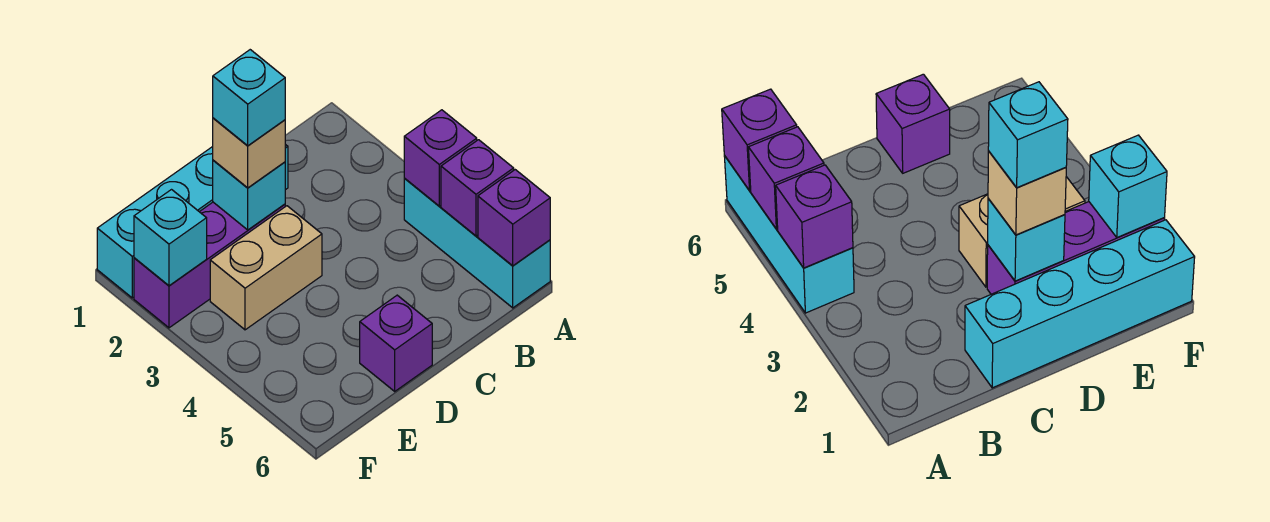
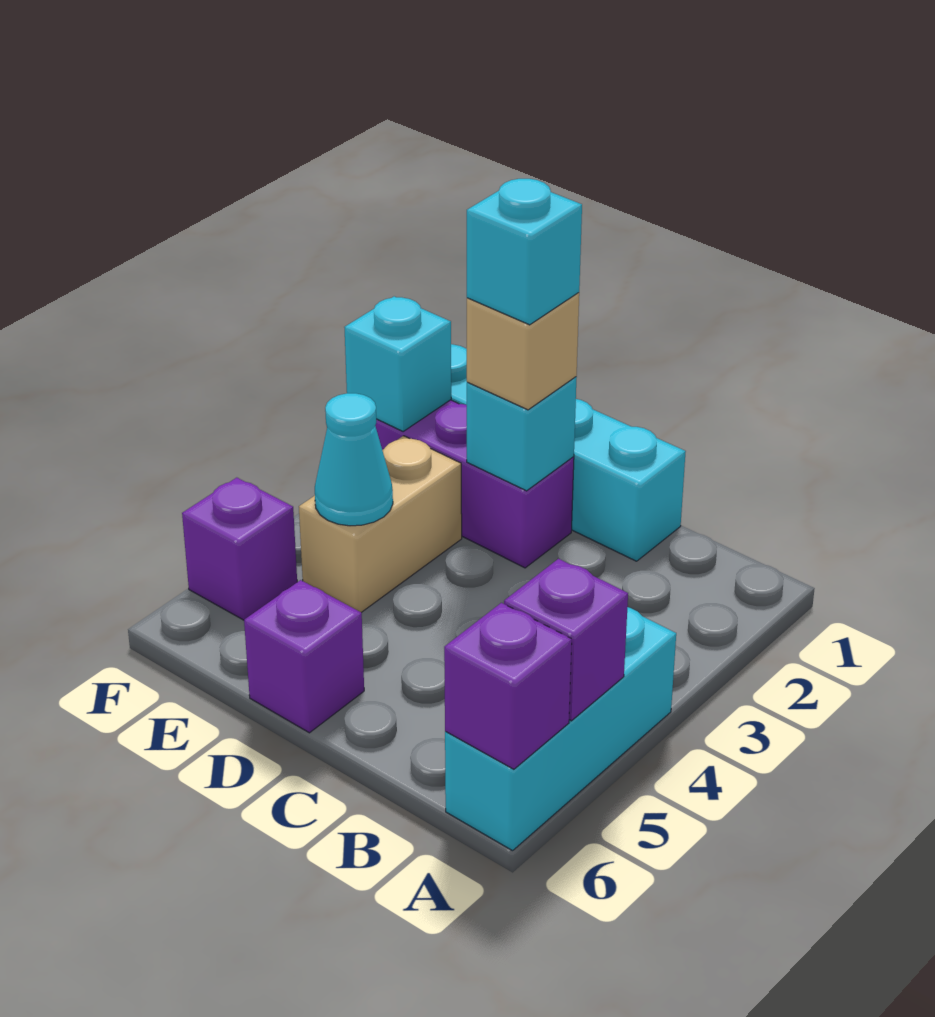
purple 1x1 brick [404,110,477,206] -> purple 1x1 brick moved to [182,478,297,620]
tan 1x2 brick [210,206,322,330] -> tan 1x2 brick turned to [299,436,462,612]
none -> cyan 1x1 cone [315,393,393,526]

